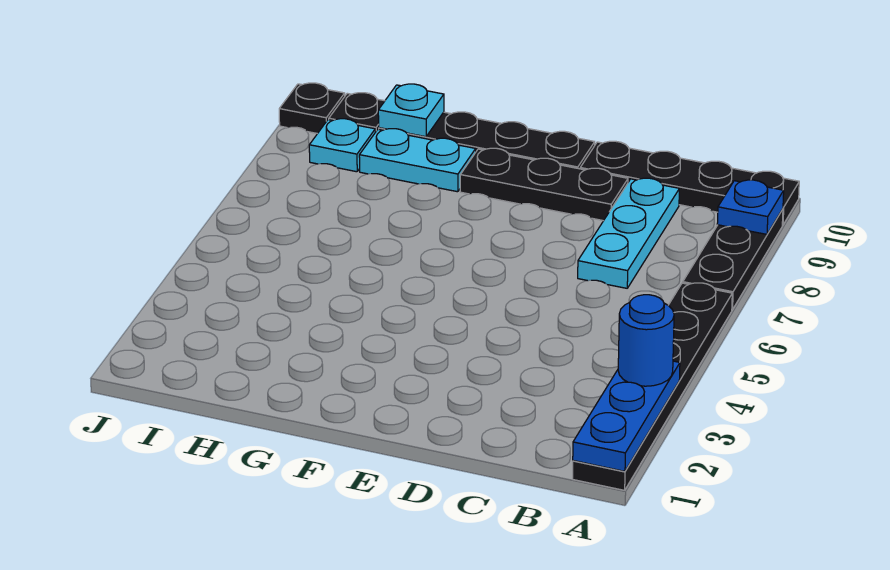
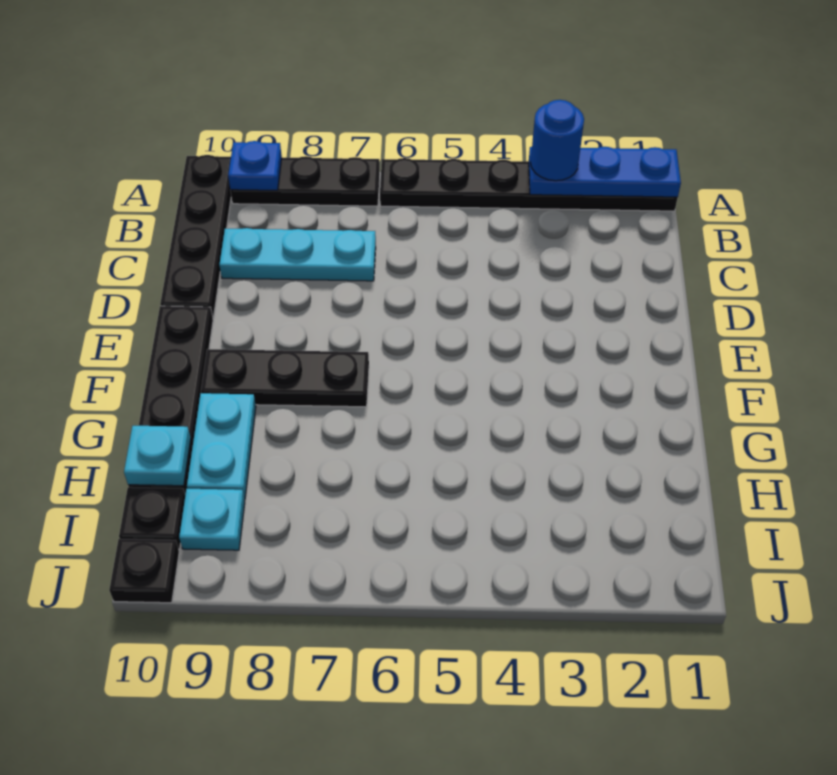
black 1x3 plate [460,148,628,221] -> black 1x3 plate turned to [201,349,369,407]

